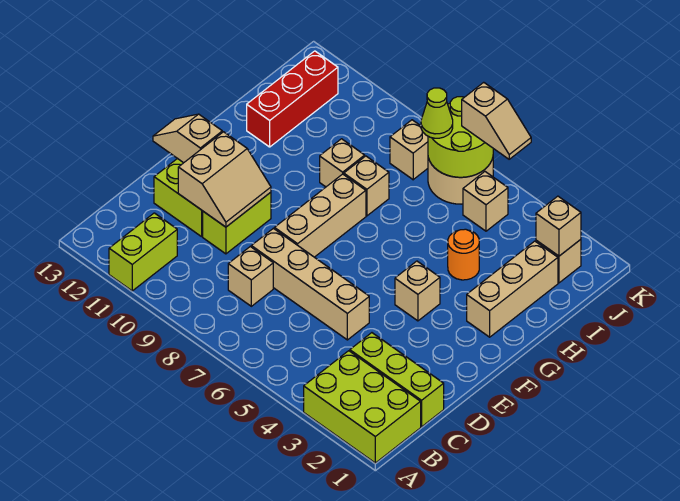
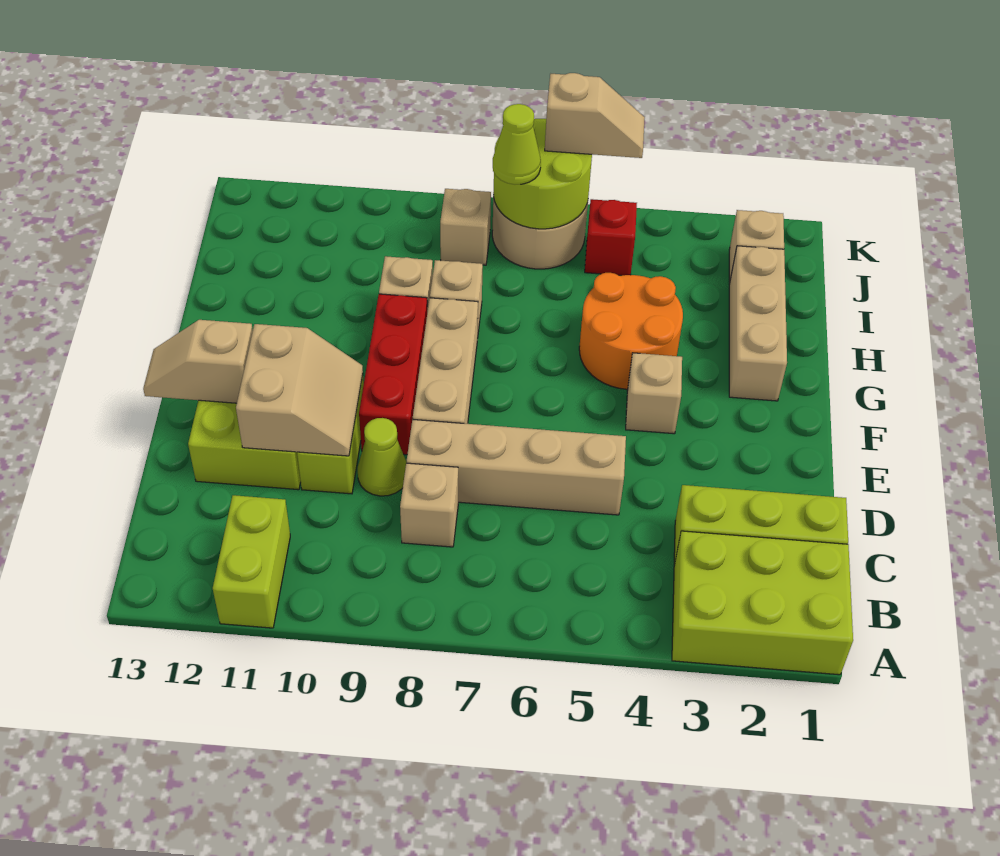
none -> lime 1x1 cone [358,418,407,496]
orange 1x1 round brick [448,229,479,280] -> orange 2x2 round brick [579,273,683,389]
red 1x3 brick [247,51,338,147] -> red 1x3 brick moved to [359,294,427,455]
tan 1x1 brick [536,196,581,256] -> none
tan 1x1 brick [463,172,508,231] -> red 1x1 brick [585,199,637,275]

